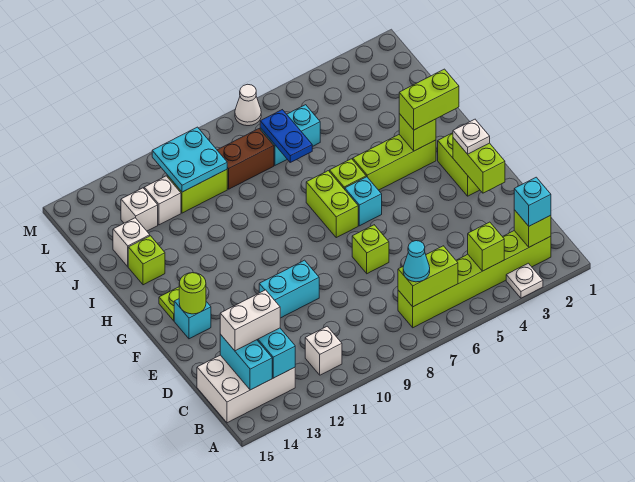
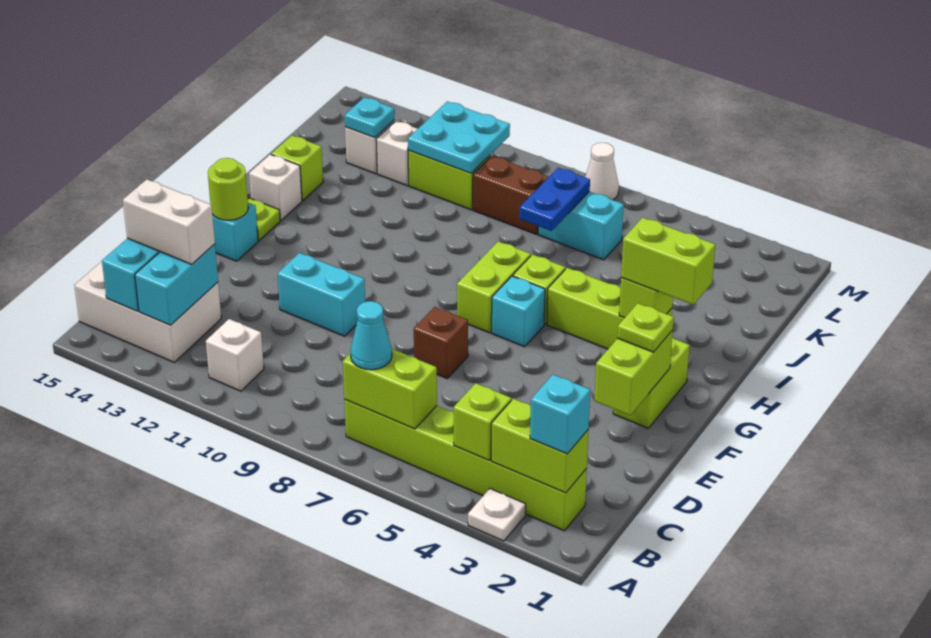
lime 1x1 brick [514,210,551,247] -> lime 1x2 brick [491,399,588,493]
lime 1x1 brick [352,225,389,274] -> brown 1x1 brick [414,307,468,378]
white 1x1 plate [453,119,490,154] -> lime 1x1 plate [617,303,674,352]
white 1x1 brick [113,218,150,267] -> white 1x1 brick moved to [249,154,302,220]
none -> cyan 1x1 plate [345,97,394,138]

